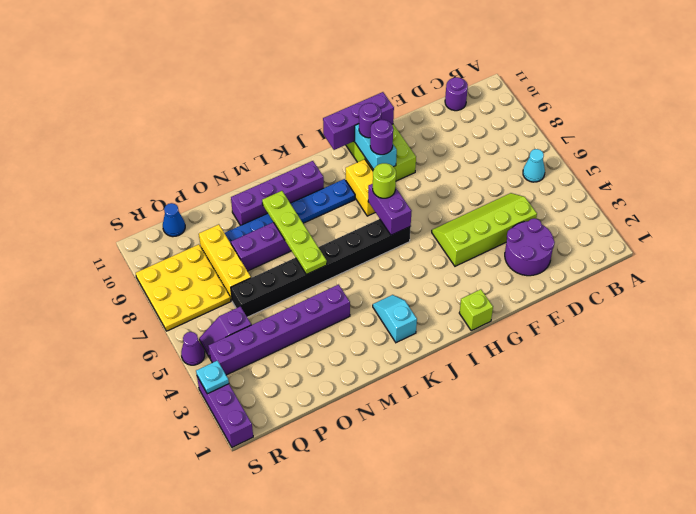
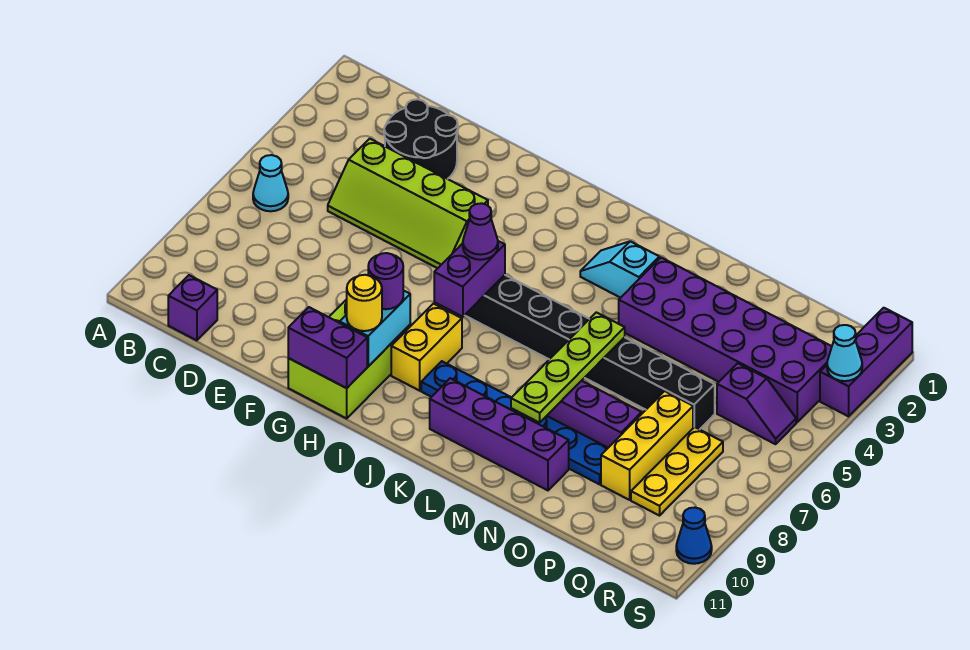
purple 1x1 round brick [445,77,468,111] -> purple 1x1 brick [168,275,217,340]
purple 2x2 round brick [505,218,555,276] -> black 2x2 round brick [384,99,458,179]
purple 1x3 brick [323,92,394,150] -> purple 1x2 brick [288,307,367,388]
lime 1x1 brick [459,289,493,331] -> none
purple 1x1 round brick [359,103,381,138] -> yellow 1x1 round brick [347,275,382,331]
lime 1x1 round brick [373,163,396,198] -> none
cyan 1x2 slope [373,295,417,343] -> cyan 1x2 slope turned to [580,241,659,298]
purple 1x6 brick [208,284,350,375] -> purple 2x6 brick [619,258,832,422]
yellow 3x3 plate [136,244,231,331] -> yellow 1x3 plate [631,427,723,516]
blue 1x1 cone [163,203,185,237] -> blue 1x1 cone moved to [676,508,712,564]
cyan 1x1 plate [196,361,229,394] -> cyan 1x1 cone [827,325,862,381]
purple 1x1 cone [181,332,205,365] -> purple 1x1 cone moved to [463,203,498,260]

